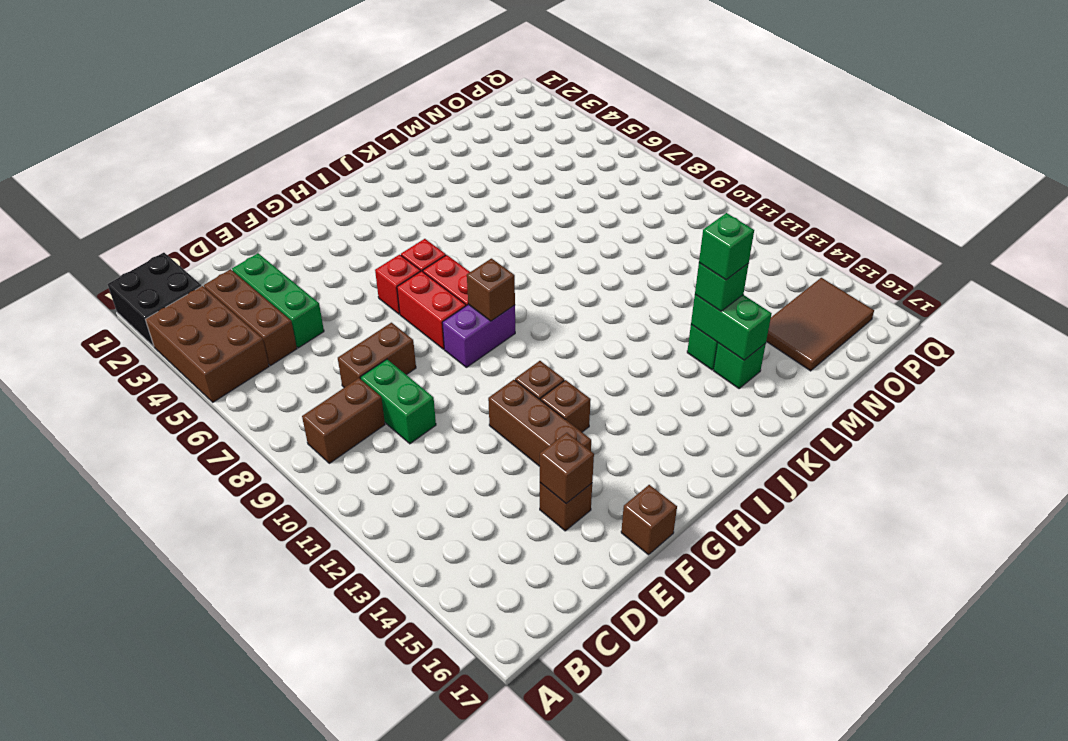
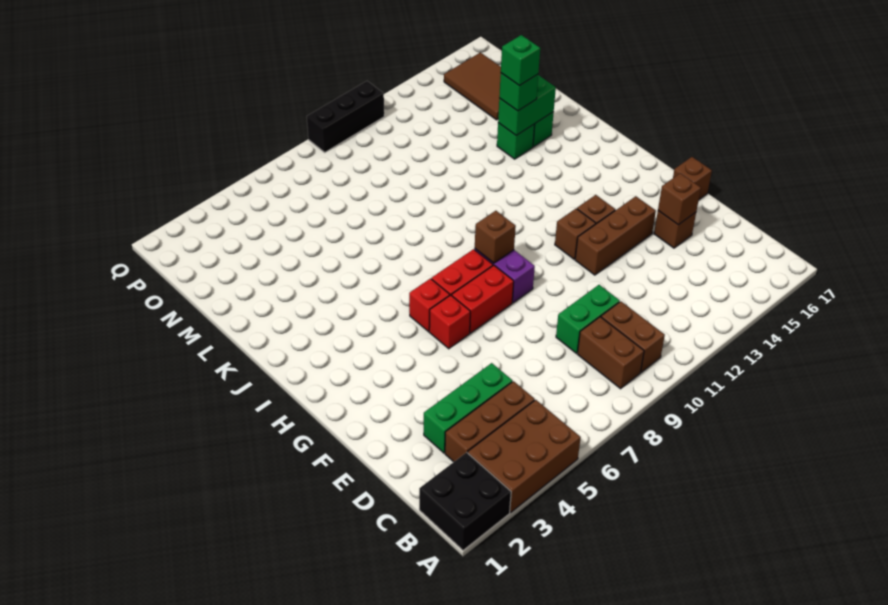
brown 1x2 brick [338,323,416,388] -> brown 1x2 brick moved to [601,302,665,372]
none -> black 1x3 brick [307,81,384,152]

